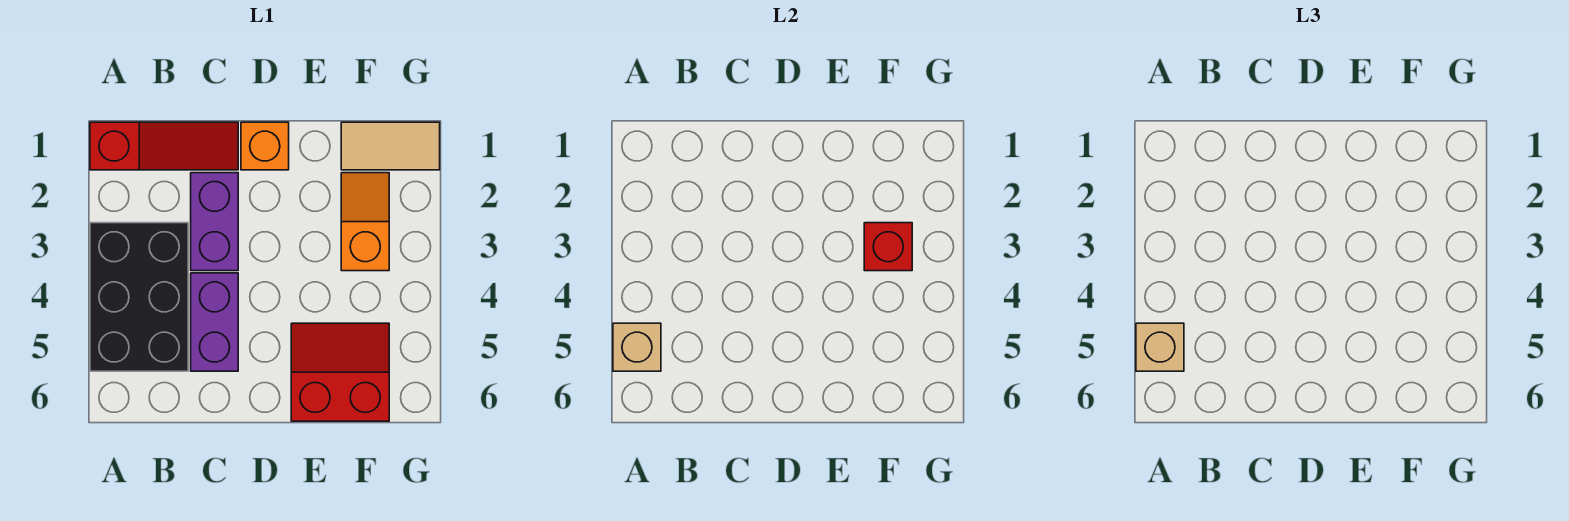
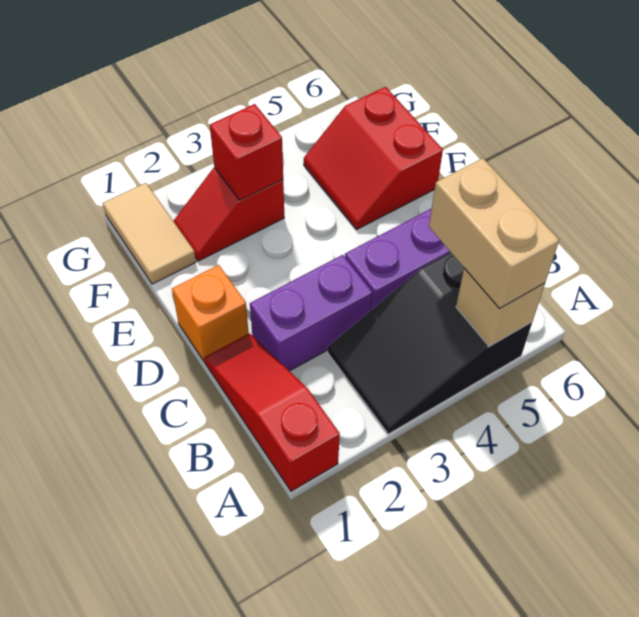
black 2x3 brick [90,223,188,371] -> black 2x3 slope [328,253,532,434]
tan 1x1 brick [1136,323,1184,371] -> tan 1x2 brick [429,158,559,308]
orange 1x2 slope [341,173,389,271] -> red 1x2 slope [174,168,284,261]

